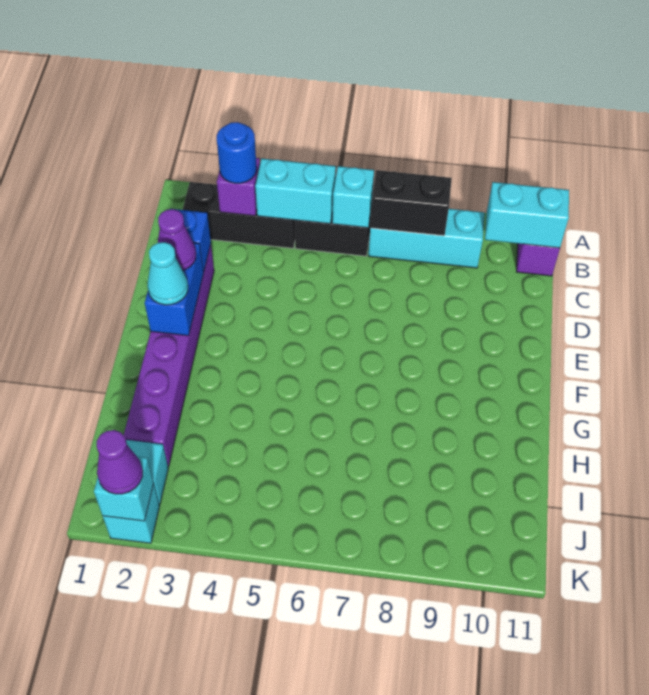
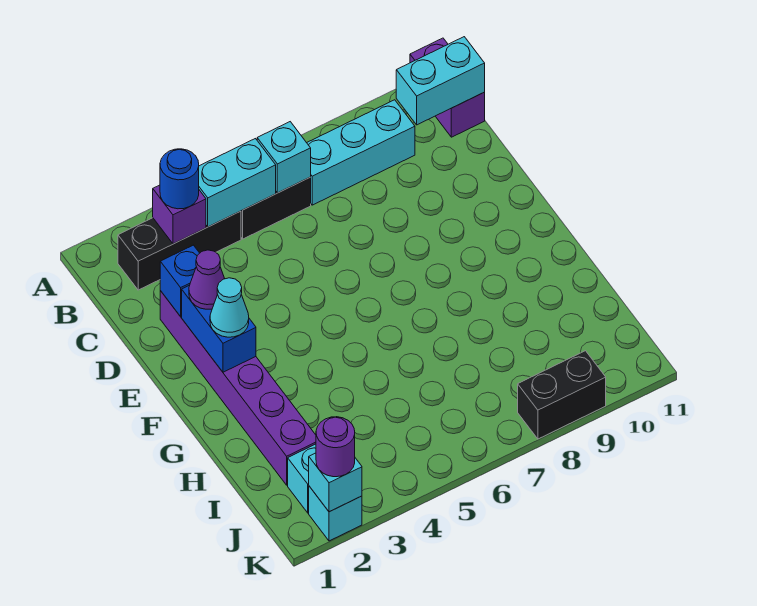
black 1x2 brick [370,170,452,236] -> black 1x2 brick moved to [518,351,606,439]
purple 1x1 cone [97,430,143,494] -> purple 1x1 round brick [316,417,355,477]

